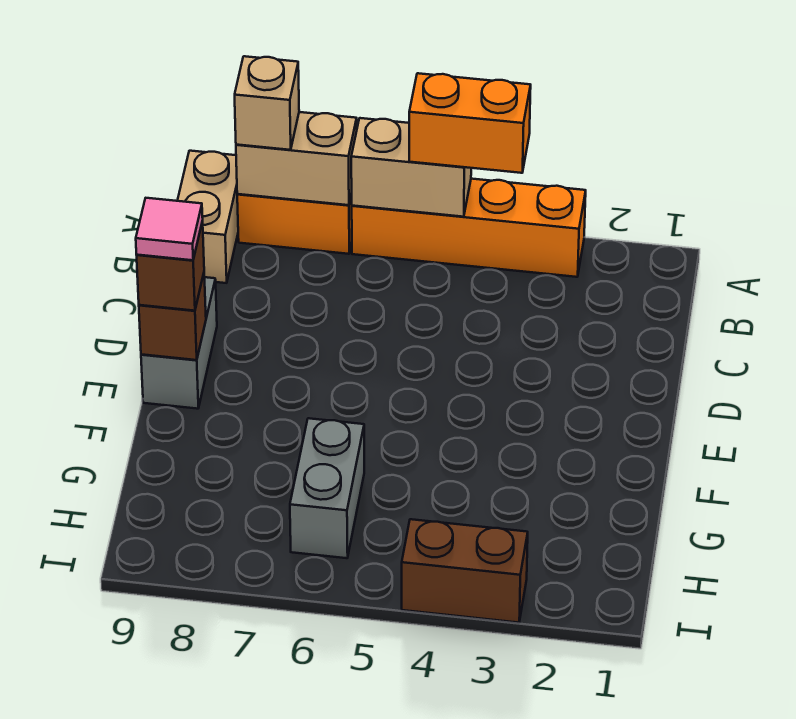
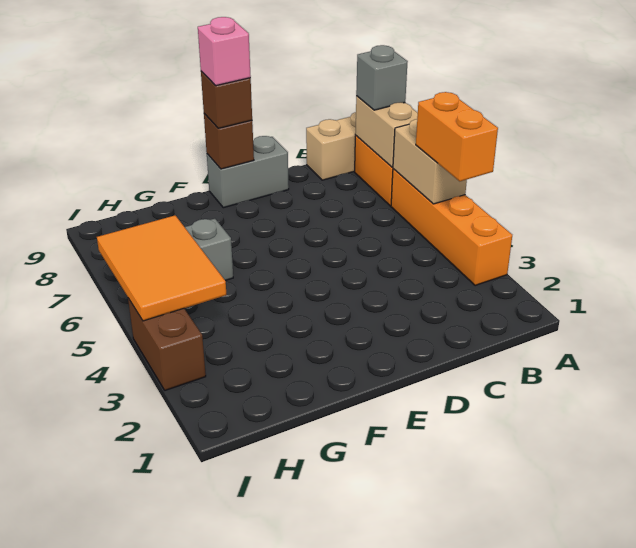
tan 1x1 brick [235,56,299,150] -> grey 1x1 brick [356,45,408,110]
pink 1x1 tile [136,198,203,260] -> pink 1x1 brick [198,17,251,86]
none -> orange 2x3 tile [97,215,226,321]

